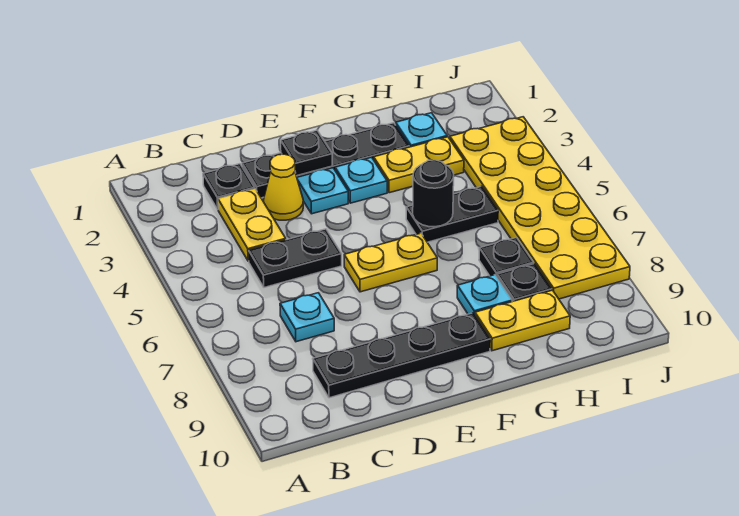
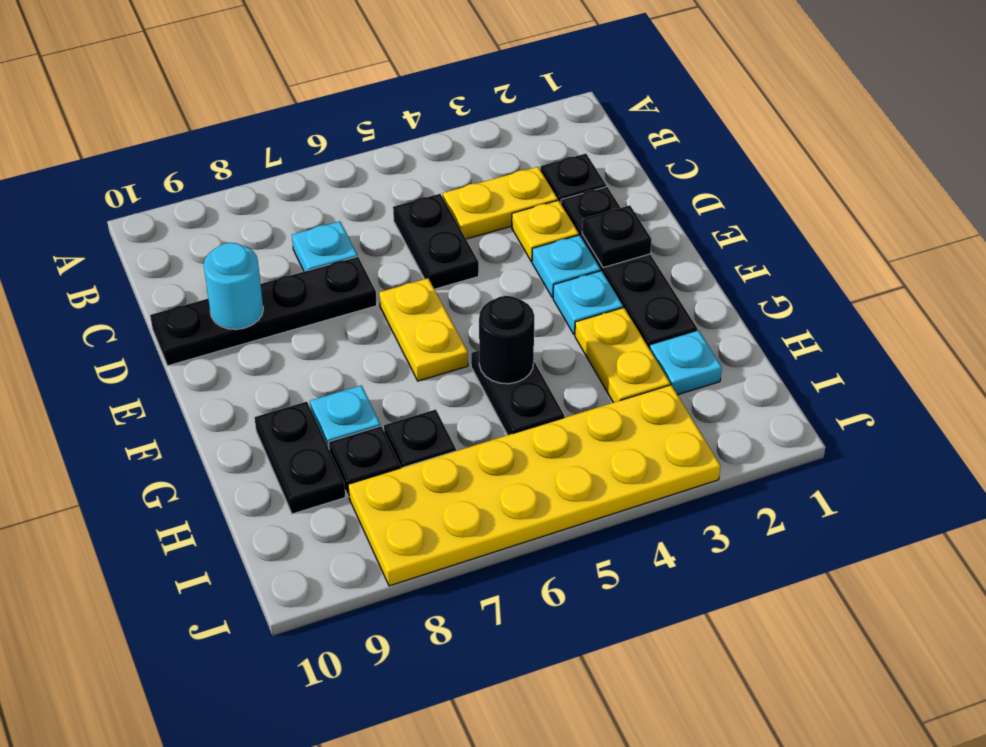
black 1x4 plate [313,313,490,398] -> black 1x4 plate turned to [150,257,377,366]
yellow 1x1 cone [263,154,303,220] -> yellow 1x1 plate [512,200,579,261]
none -> cyan 1x1 round brick [204,243,263,329]
yellow 1x2 plate [475,290,570,351] -> black 1x2 plate [254,402,345,514]

